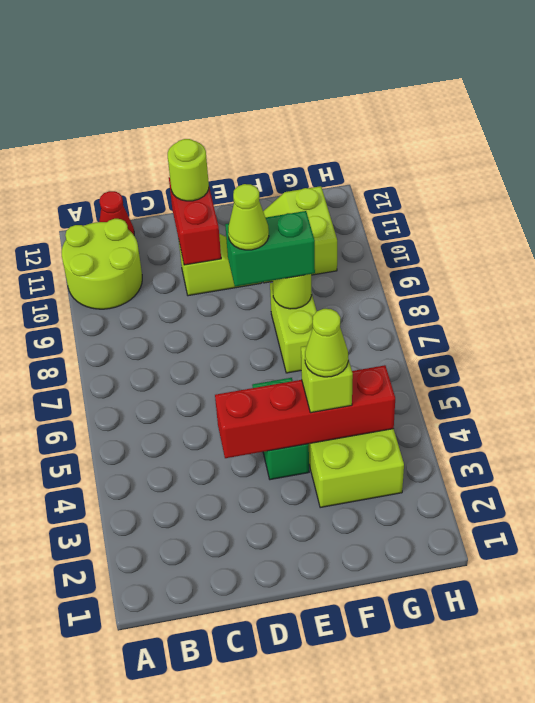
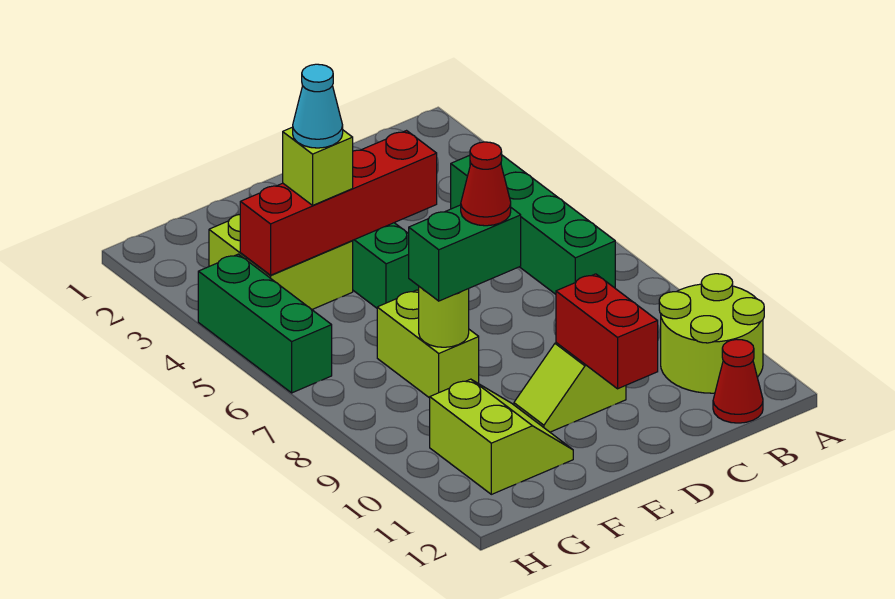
none -> green 1x4 brick [451,155,615,294]
lime 1x1 round brick [168,139,209,201] -> none
lime 1x1 cone [228,184,269,250] -> red 1x1 cone [461,142,511,226]
lime 1x1 cone [305,309,348,377] -> cyan 1x1 cone [293,64,343,148]
none -> green 1x3 brick [198,254,332,393]

